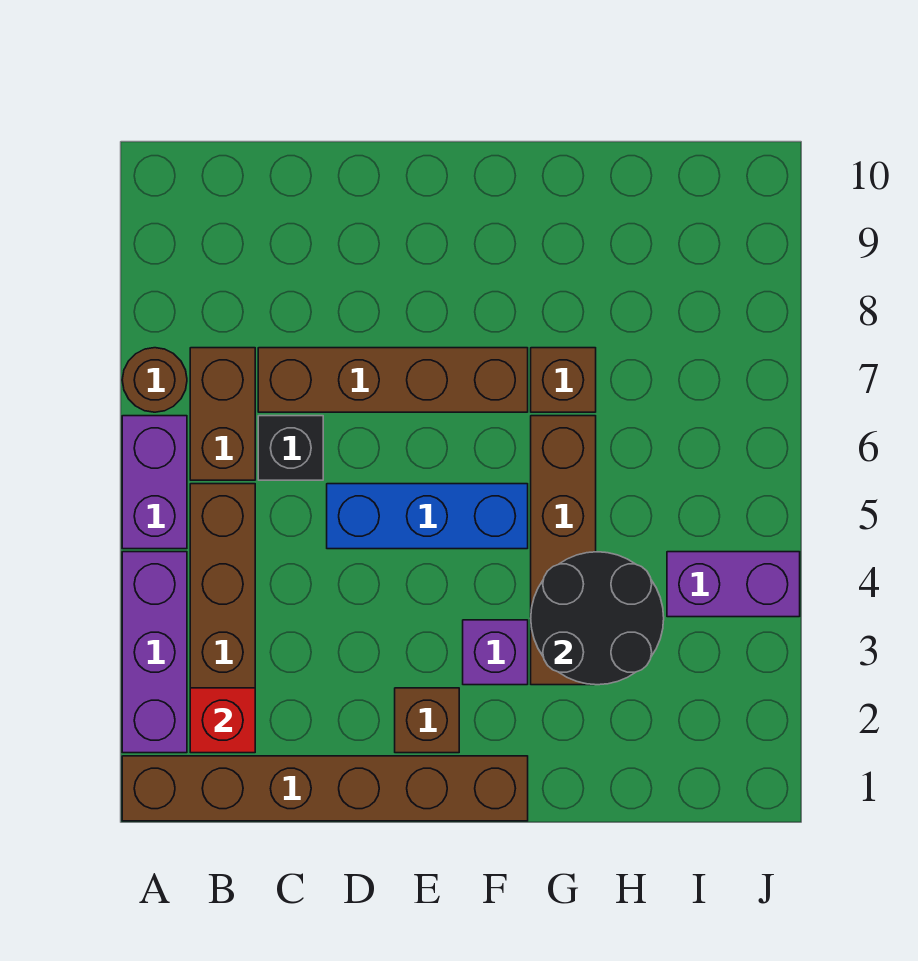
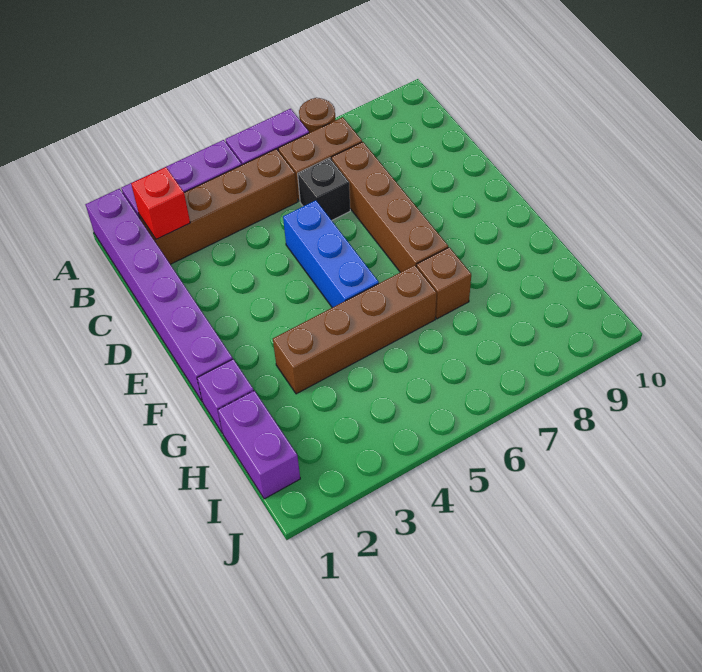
brown 1x6 brick [122,756,528,821] -> purple 1x6 brick [85,189,233,402]
brown 1x1 brick [395,688,459,753] -> none
purple 1x1 brick [463,620,528,685] -> purple 1x1 brick moved to [197,359,254,433]
black 2x2 round brick [531,552,664,685] -> none
purple 1x2 brick [667,552,800,617] -> purple 1x2 brick moved to [218,391,300,499]

